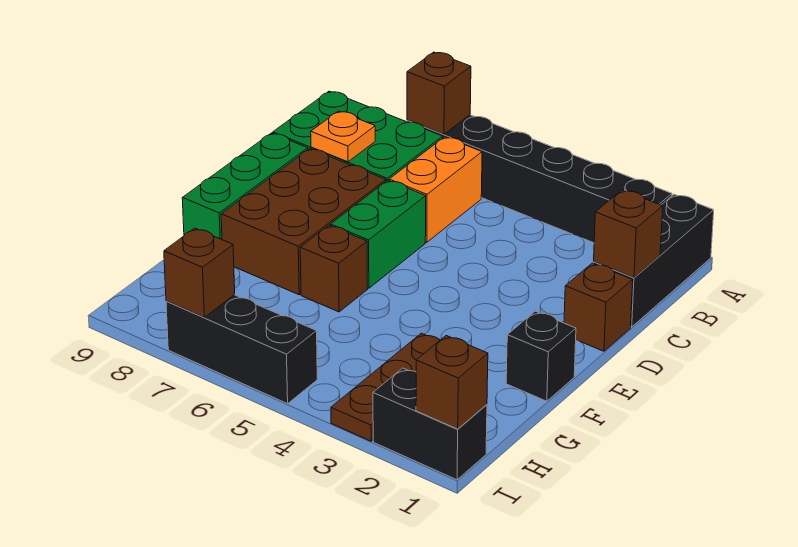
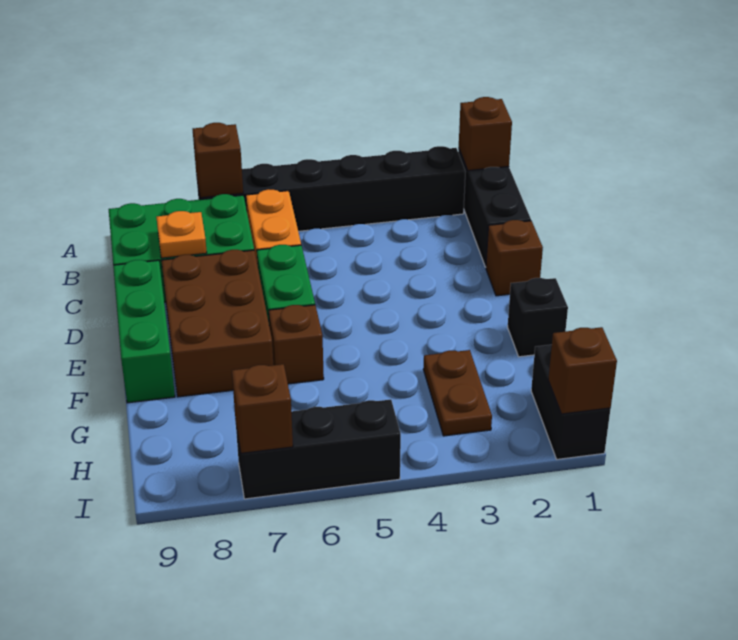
brown 1x1 brick [594,190,663,278] -> brown 1x1 brick moved to [459,97,512,171]
brown 1x3 plate [331,333,440,441] -> brown 1x2 plate [423,350,492,436]
black 1x2 brick [373,368,487,480] -> black 1x2 brick turned to [531,345,610,459]

